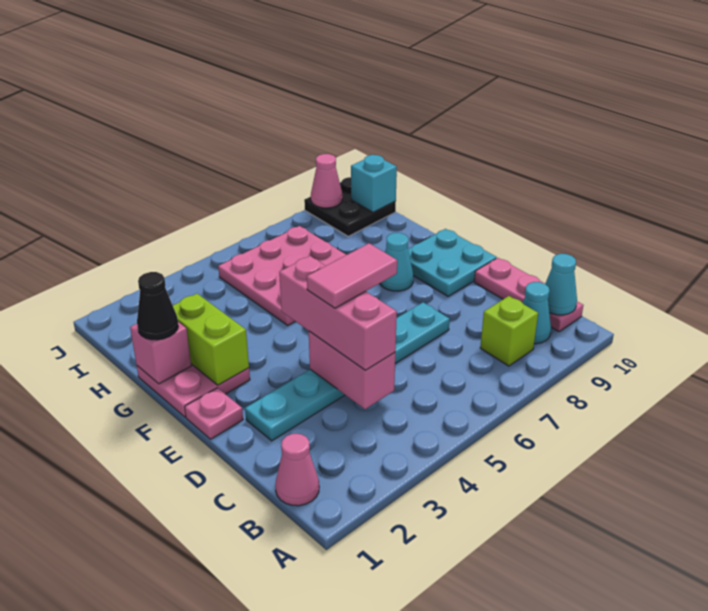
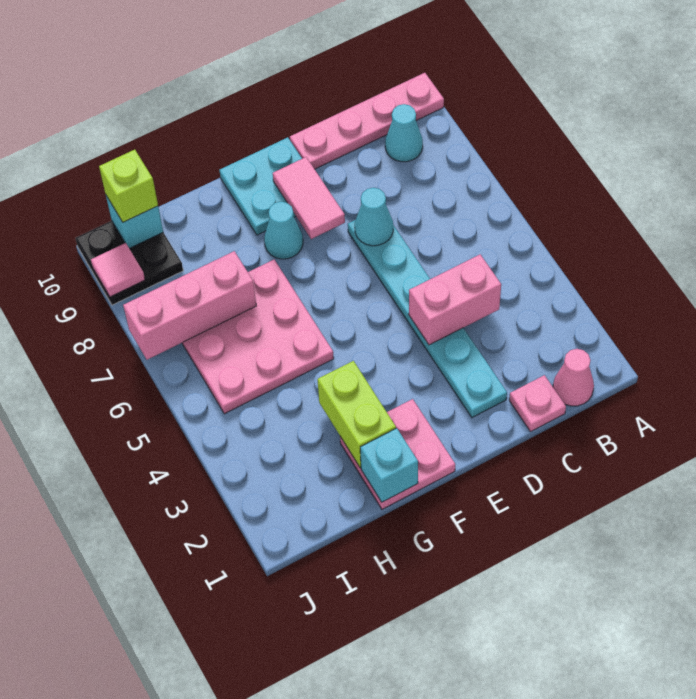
lime 1x1 brick [480,296,538,366] -> lime 1x1 brick moved to [99,150,158,222]
pink 1x3 plate [474,258,583,332] -> pink 1x4 plate [290,73,444,169]
cyan 1x1 cone [545,254,577,315] -> cyan 1x1 cone moved to [355,188,393,246]
pink 1x3 brick [279,256,397,370] -> pink 1x3 brick moved to [123,251,256,360]
pink 1x2 tile [307,243,397,308] -> pink 1x2 tile moved to [273,157,345,239]
pink 1x1 plate [185,388,243,439] -> pink 1x1 plate moved to [509,375,566,431]
lime 1x2 brick [173,294,249,385] -> lime 1x2 brick turned to [317,361,396,468]
pink 1x1 brick [130,322,191,384] -> cyan 1x1 brick [360,428,418,502]
black 1x1 cone [137,272,178,340] -> none
pink 1x1 cone [311,154,342,208] -> pink 1x1 tile [91,243,145,297]

